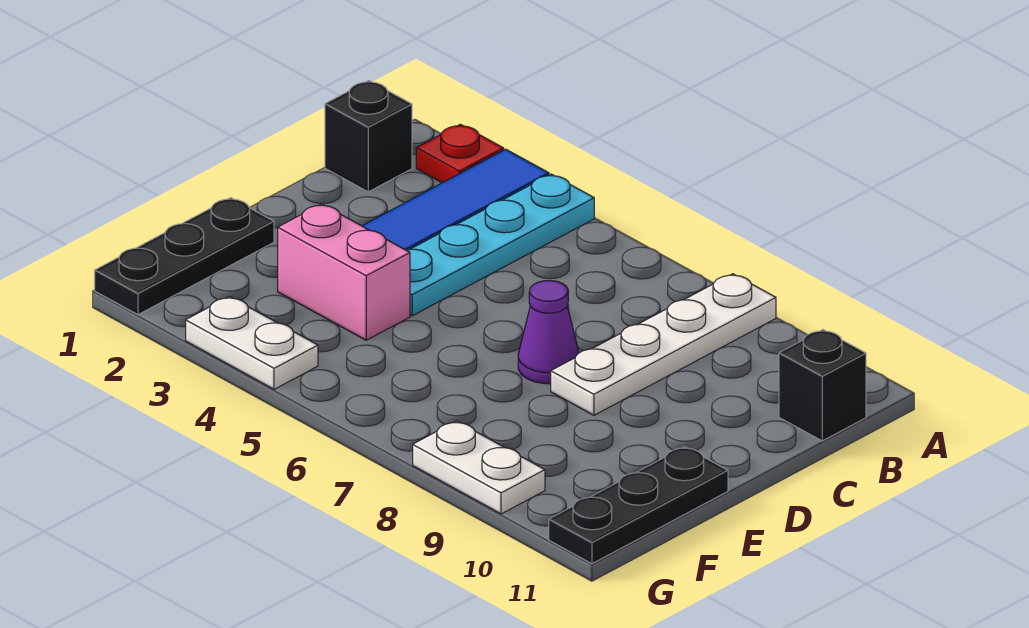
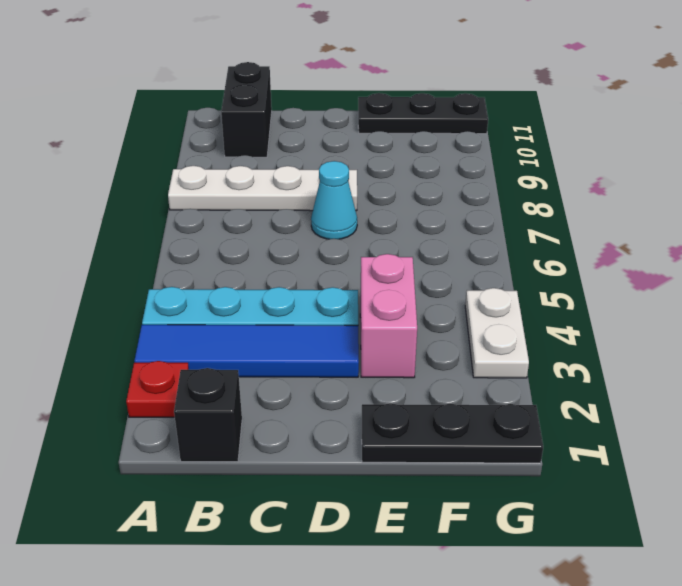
black 1x1 brick [779,330,866,441] -> black 1x2 brick [221,62,272,157]
purple 1x1 cone [518,281,579,384] -> cyan 1x1 cone [311,161,357,239]
white 1x2 plate [413,421,545,514] -> none

